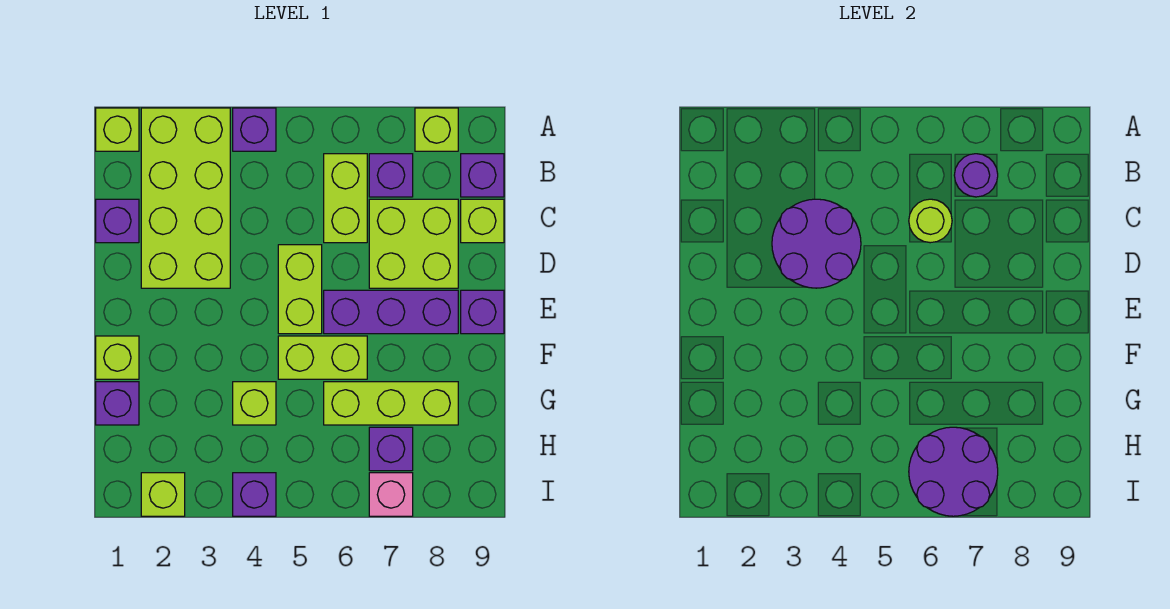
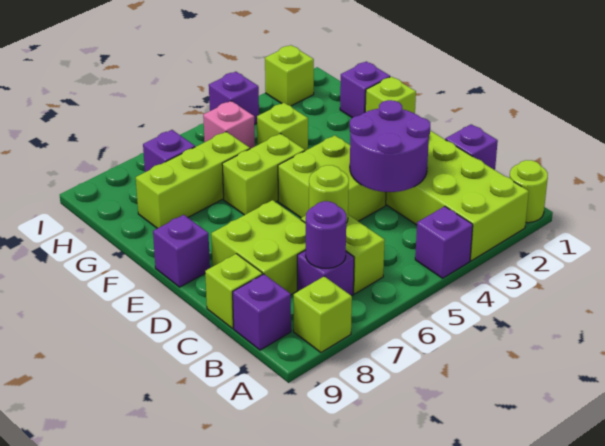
lime 1x1 brick [96,108,139,151] -> lime 1x1 round brick [509,160,548,223]
lime 1x2 brick [278,245,322,334] -> lime 2x2 brick [278,135,386,221]
purple 1x3 brick [324,290,458,334] -> none
purple 2x2 round brick [909,427,998,516] -> none
pink 1x1 brick [369,473,413,516] -> pink 1x1 brick moved to [203,101,255,149]

